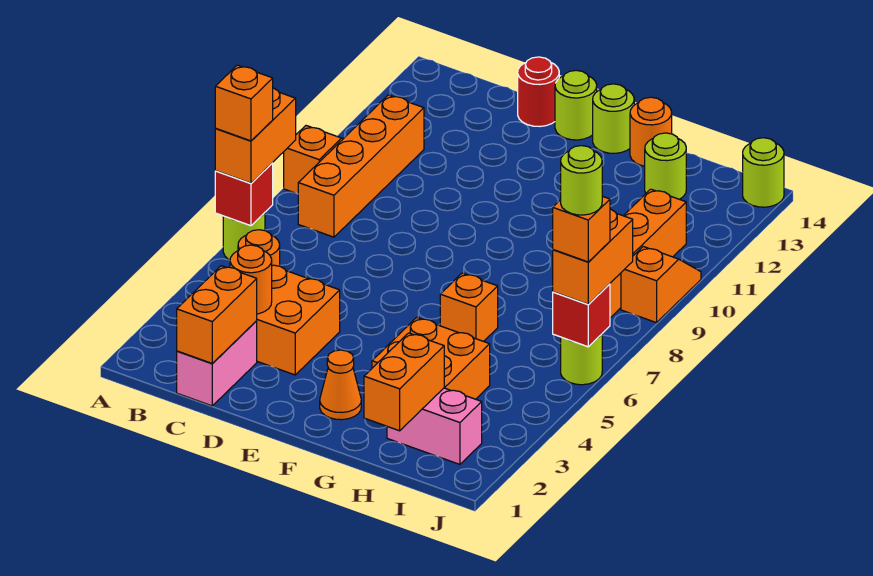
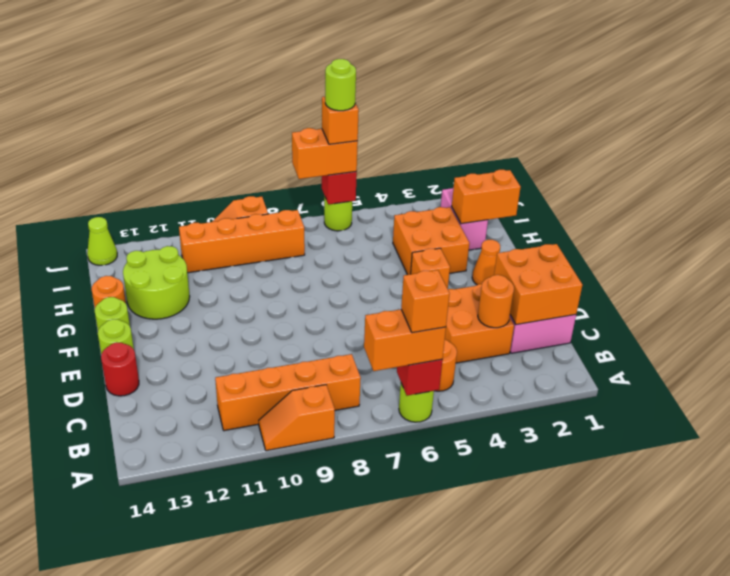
orange 1x2 brick [177,266,257,364] -> orange 2x2 brick [494,244,582,325]
orange 1x1 brick [440,273,498,341] -> orange 1x1 brick moved to [411,248,450,289]
lime 1x1 round brick [645,133,686,199] -> lime 2x2 round brick [123,246,190,319]
lime 1x1 round brick [743,138,784,207] -> lime 1x1 cone [87,217,117,265]

